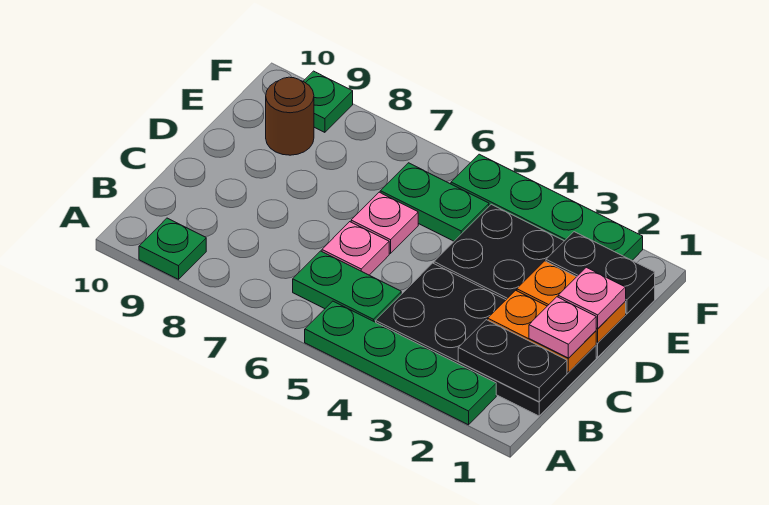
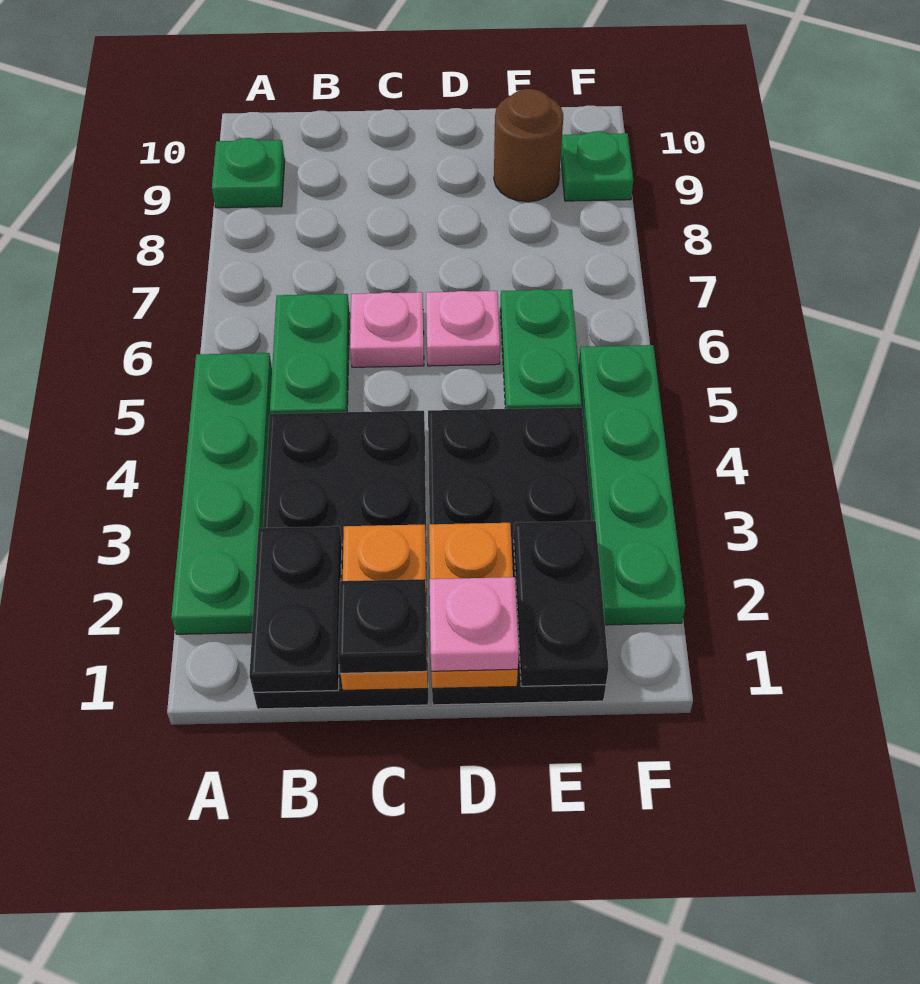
pink 1x1 plate [529,297,596,358] -> black 1x1 plate [338,579,427,673]

